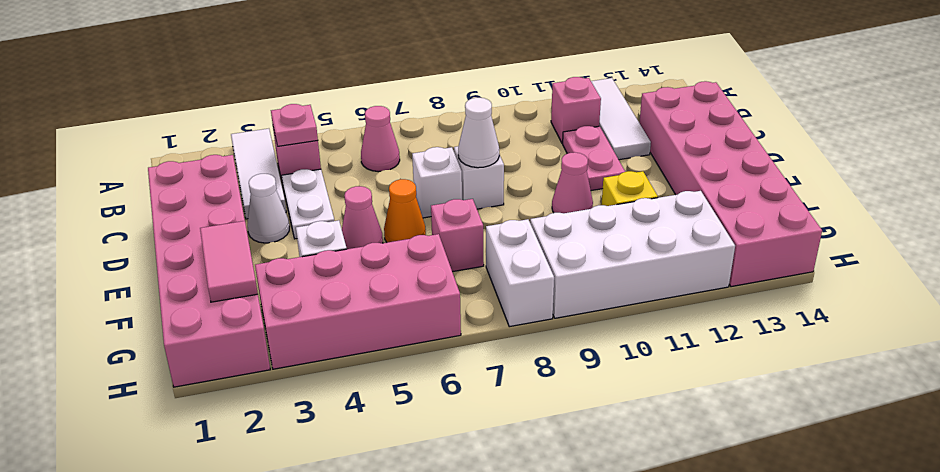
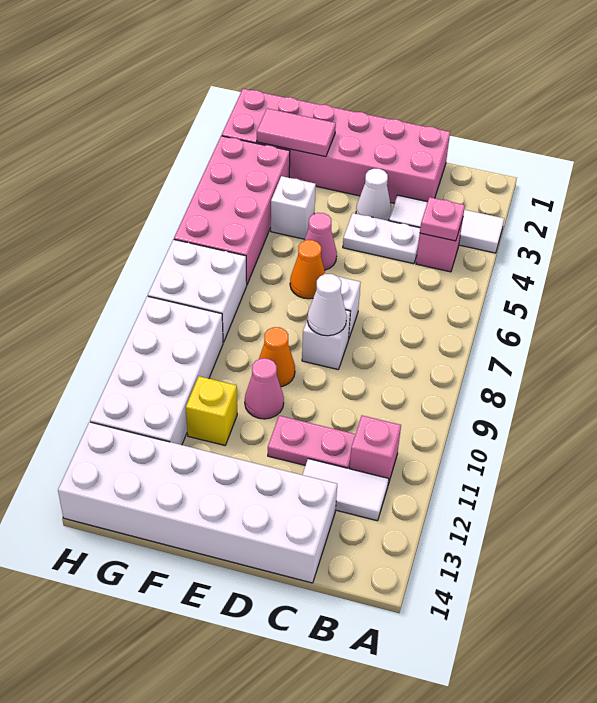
white 1x3 tile [591,78,651,160] -> white 1x2 tile [302,459,389,521]
pink 1x1 cone [361,106,400,172] -> none
pink 2x6 brick [639,81,822,287] -> white 2x6 brick [58,422,337,583]
none -> orange 1x1 cone [259,327,295,387]
pink 1x1 brick [431,199,484,272] -> none
white 1x2 brick [486,219,554,327] -> white 2x2 brick [148,239,247,342]

